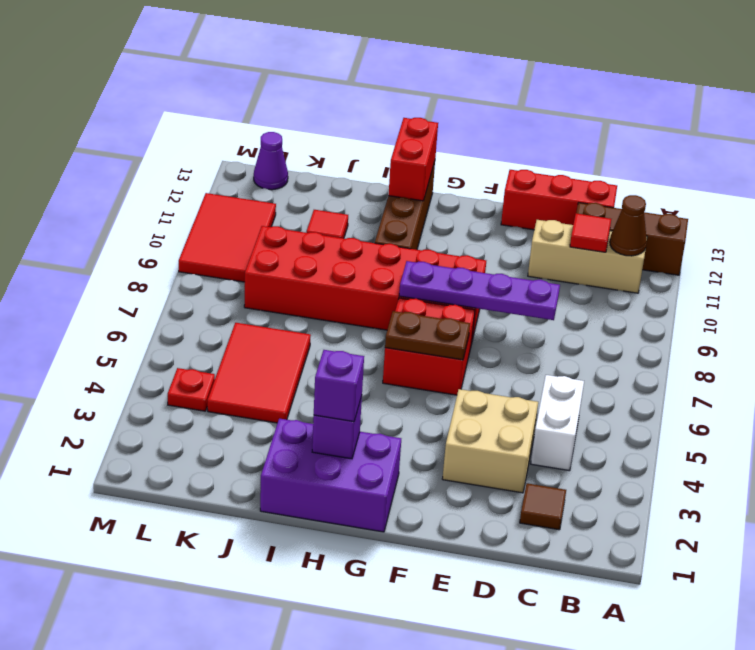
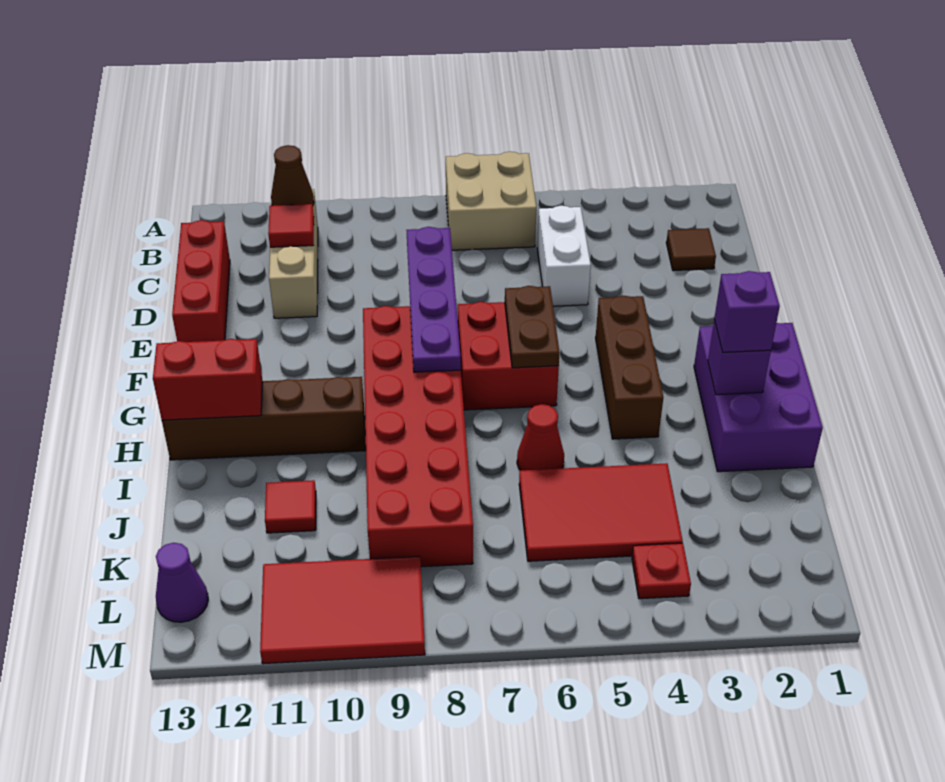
brown 1x3 brick [576,203,688,275] -> brown 1x3 brick moved to [596,296,663,439]
white 1x2 brick [531,375,584,471] -> white 1x2 brick turned to [537,206,591,306]
tan 2x2 brick [442,389,538,493] -> tan 2x2 brick moved to [446,152,536,250]
none -> red 1x1 cone [517,404,564,470]

